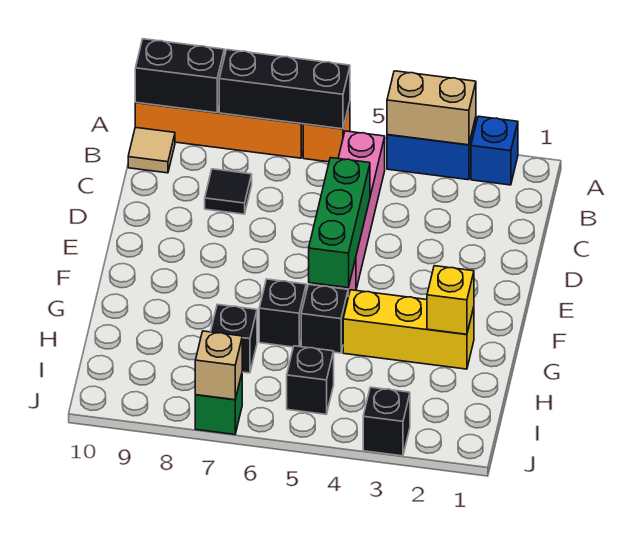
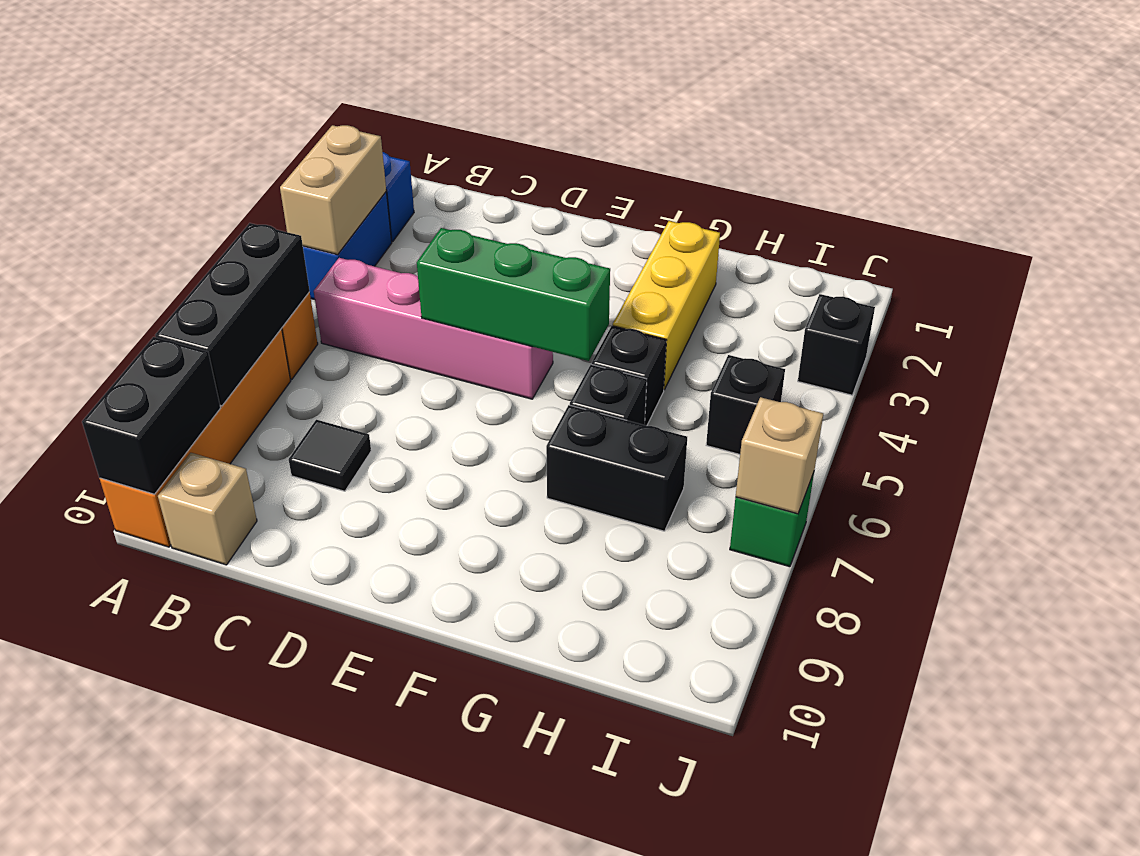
tan 1x1 tile [128,127,175,173] -> tan 1x1 brick [158,453,257,565]
yellow 1x1 brick [427,266,474,334] -> none
black 1x1 brick [211,304,257,373] -> black 1x2 brick [546,405,687,531]

